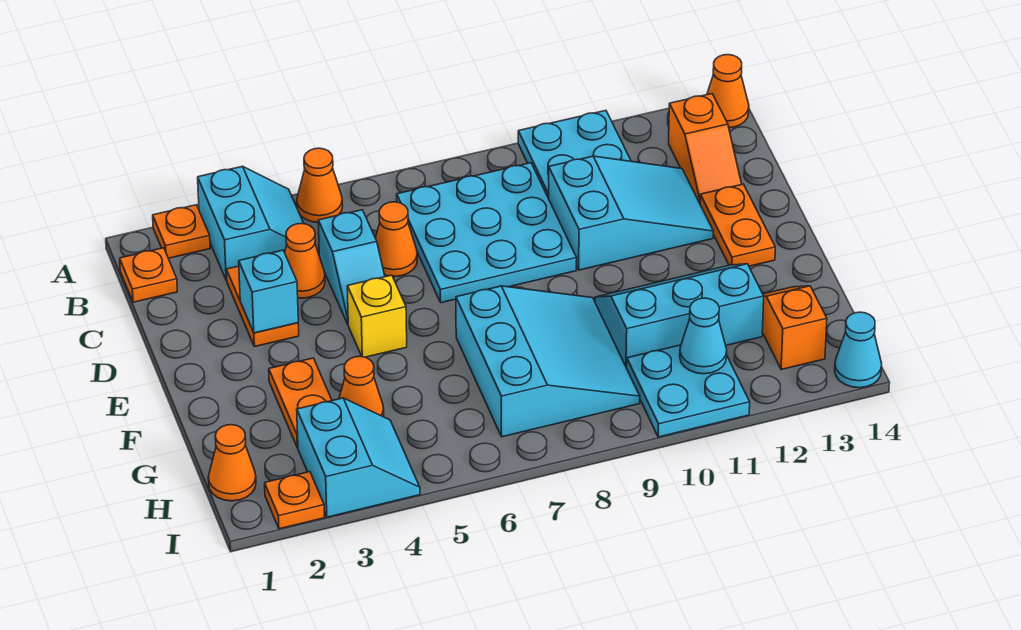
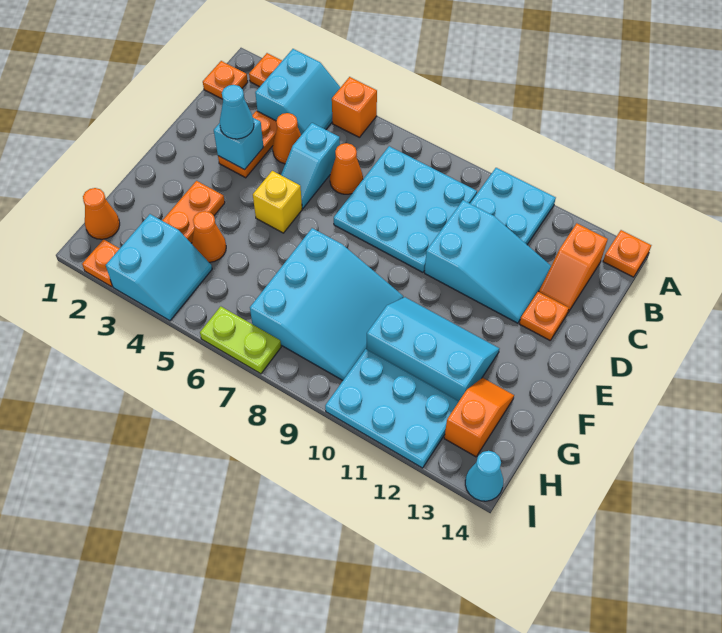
orange 1x1 cone [297,148,343,222] -> orange 1x1 brick [332,77,377,137]
orange 1x1 cone [707,55,749,128] -> orange 1x1 plate [603,230,651,277]
orange 1x2 plate [700,184,775,266] -> orange 1x1 plate [520,292,569,340]
cyan 2x2 plate [627,345,750,437] -> cyan 2x3 plate [325,349,459,468]
cyan 1x1 cone [680,298,727,374] -> cyan 1x1 cone moved to [220,85,254,139]
none -> lime 1x2 plate [200,306,281,374]

